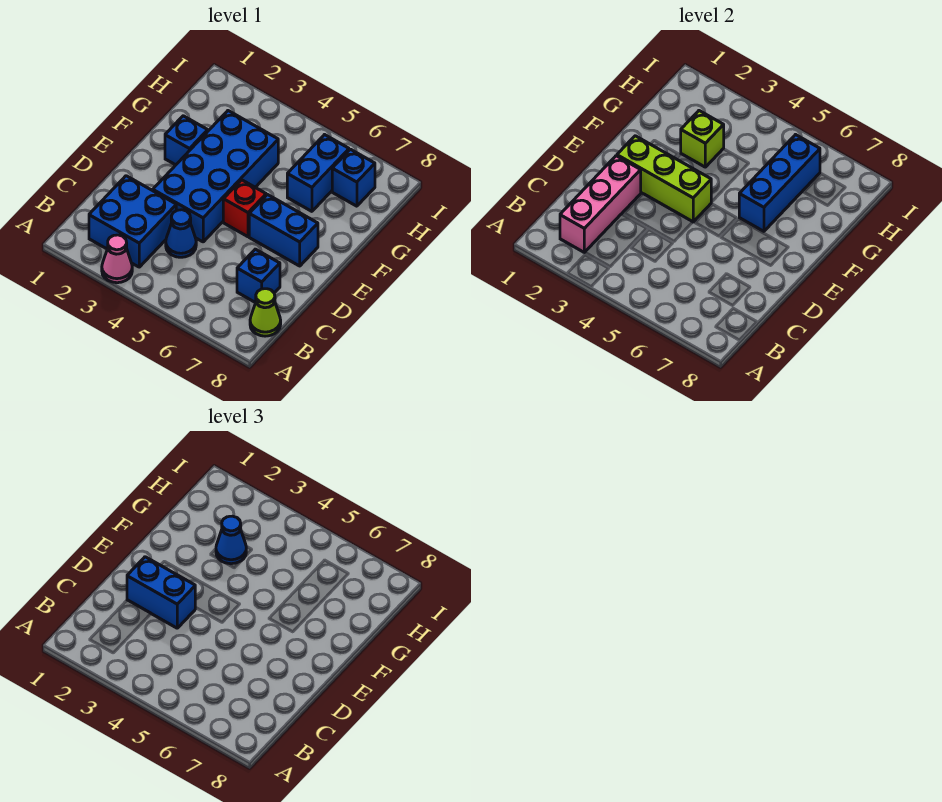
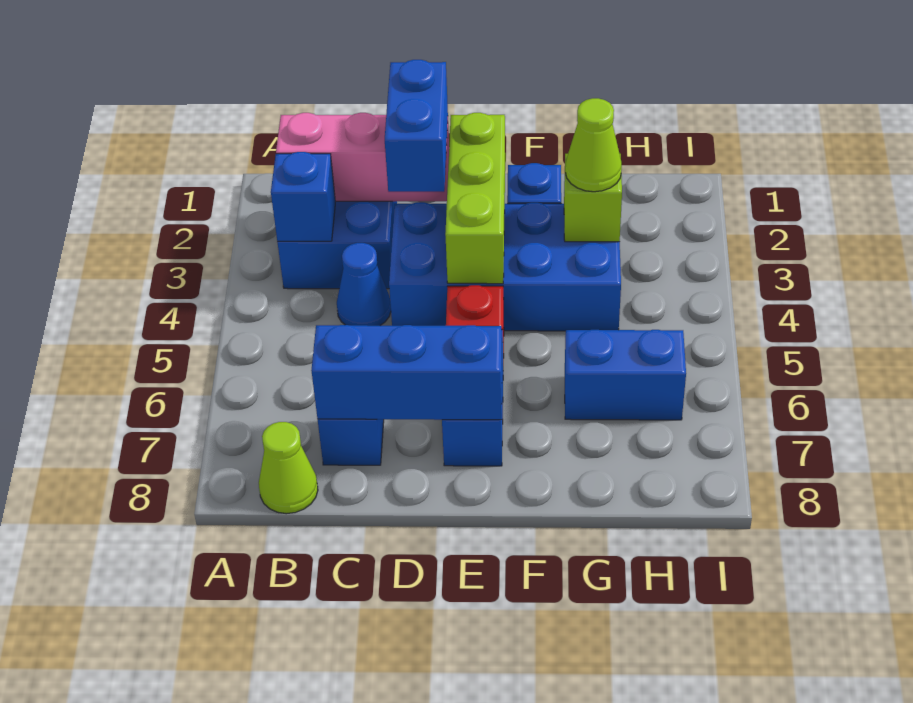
pink 1x1 cone [102,235,132,283] -> none
blue 1x3 brick [739,135,820,231] -> blue 1x3 brick moved to [311,325,502,420]
blue 1x1 cone [216,516,246,564] -> lime 1x1 cone [565,98,622,192]
blue 1x1 brick [332,149,375,206] -> blue 1x1 brick moved to [271,152,335,241]

